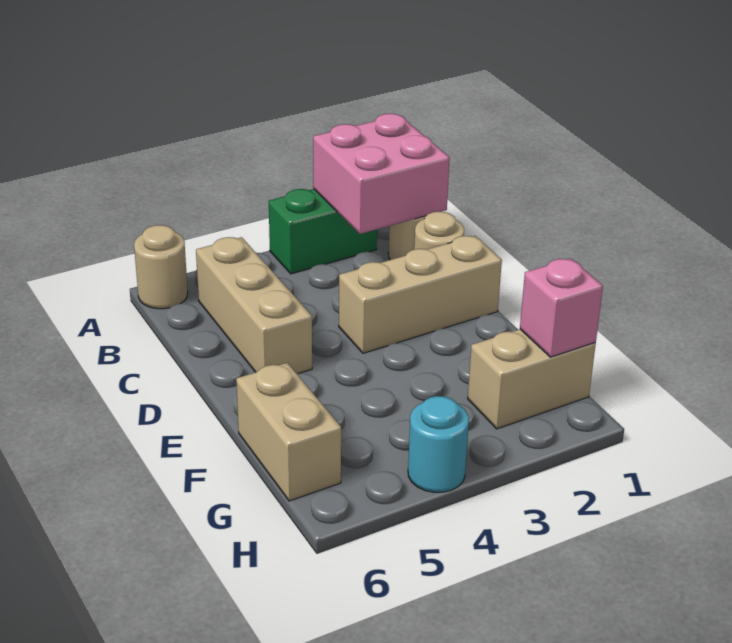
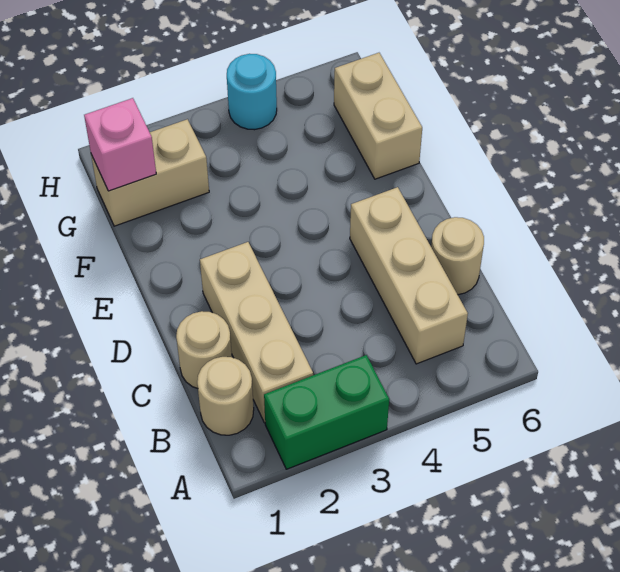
pink 2x2 brick [313,114,450,234] -> none
tan 1x1 round brick [134,225,188,309] -> tan 1x1 round brick moved to [431,217,484,295]
tan 1x3 brick [339,236,502,353] -> tan 1x3 brick turned to [200,242,313,423]

